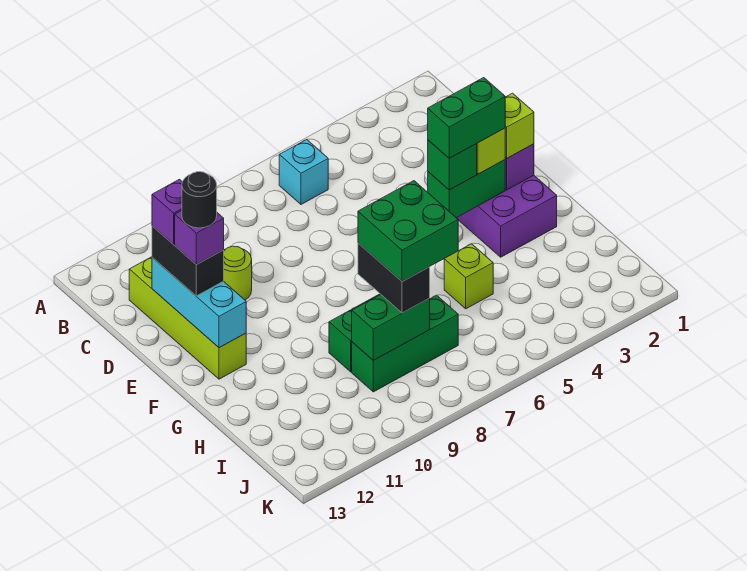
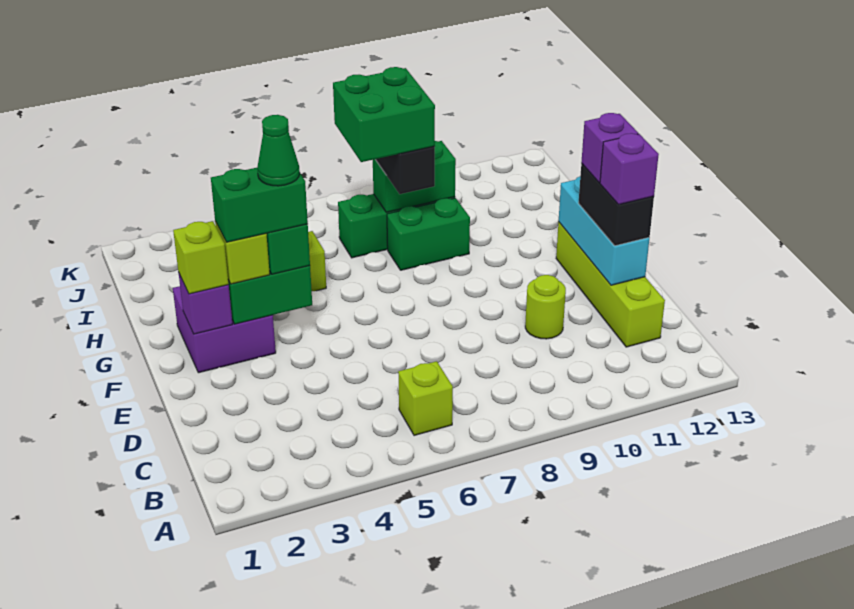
cyan 1x1 brick [279,140,328,204] -> lime 1x1 brick [398,361,453,436]
black 1x1 round brick [182,172,217,228] -> none
none -> green 1x1 cone [257,115,300,186]

